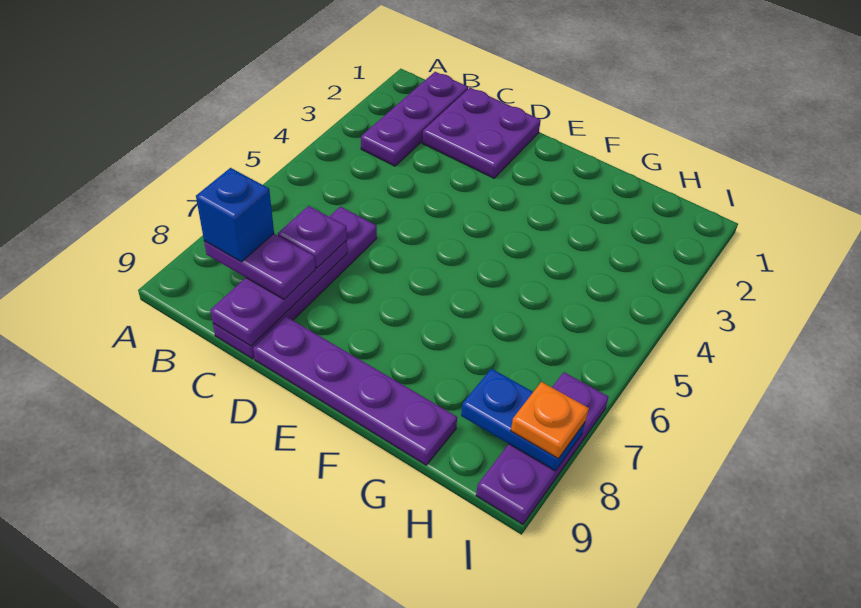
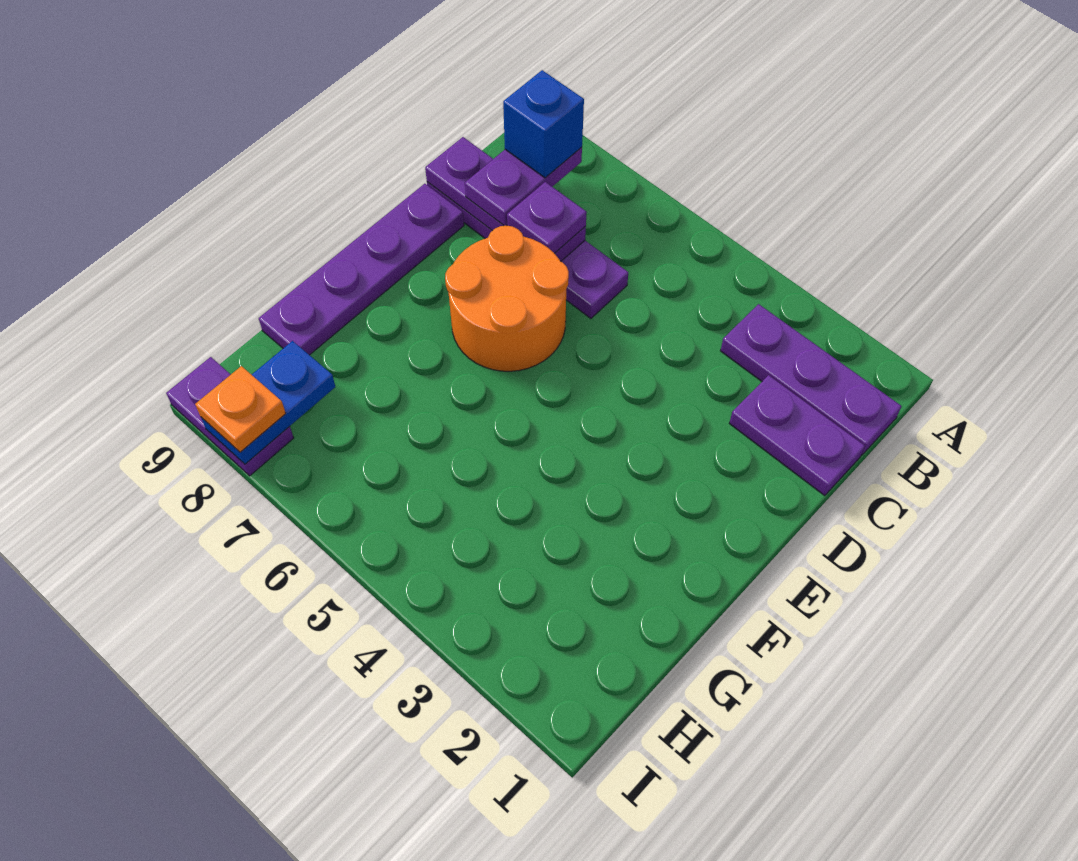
purple 2x2 plate [422,88,541,178] -> purple 1x2 plate [729,375,865,496]
none -> orange 2x2 round brick [445,226,569,371]
purple 1x3 plate [476,372,609,524] -> purple 1x2 plate [166,357,294,476]

